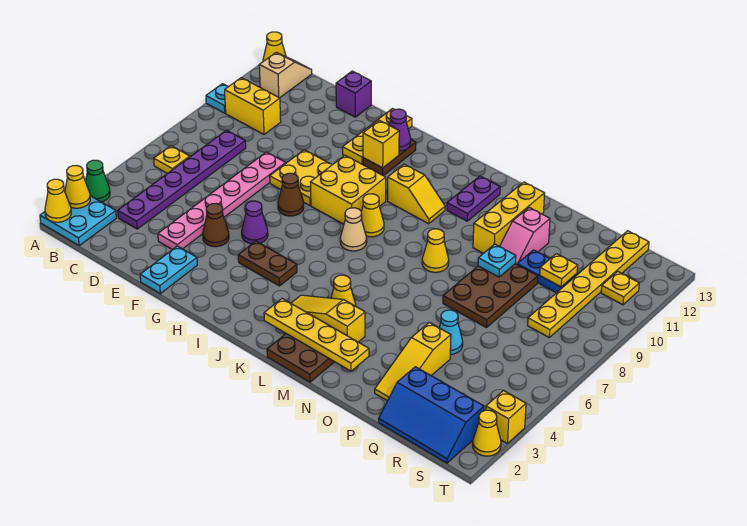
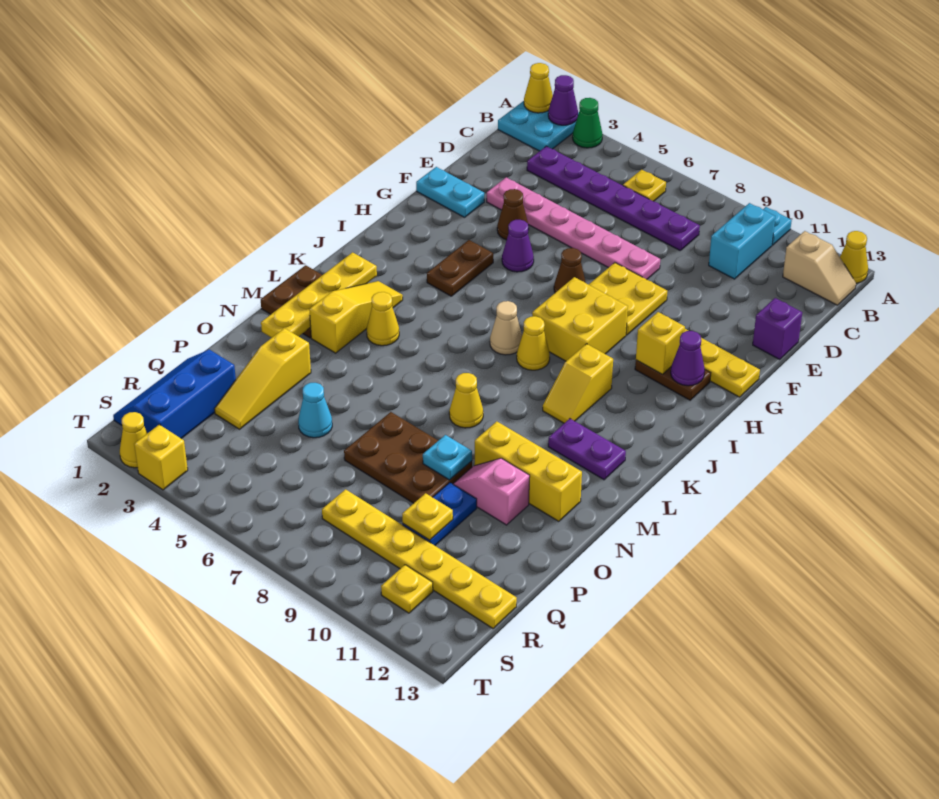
yellow 1x1 cone [65,165,90,208] -> purple 1x1 cone [548,75,578,125]
yellow 1x2 brick [225,78,281,134] -> cyan 1x2 brick [709,203,775,279]
yellow 1x3 slope [375,323,451,401] -> yellow 1x3 slope turned to [215,328,311,429]

